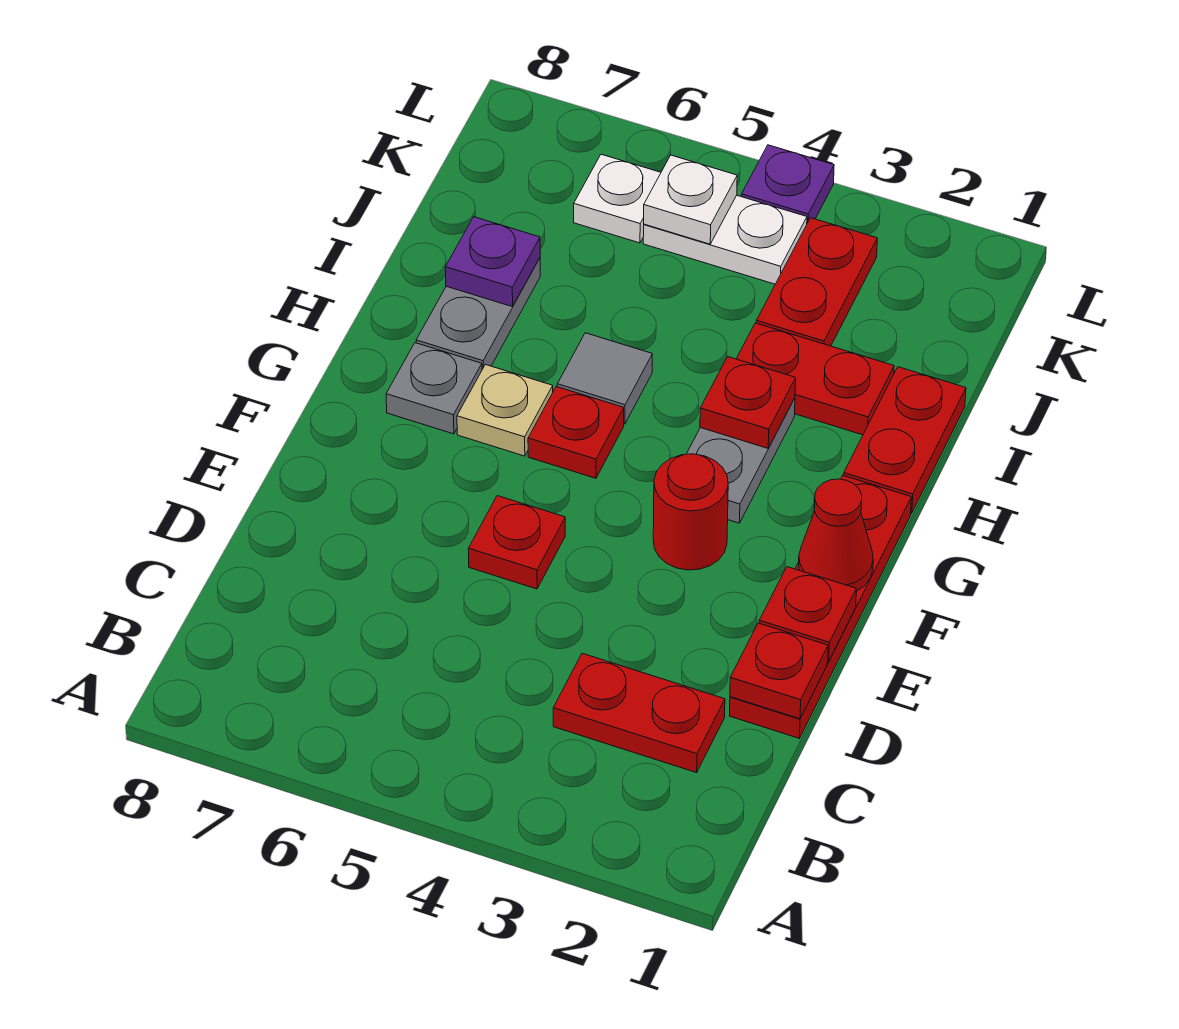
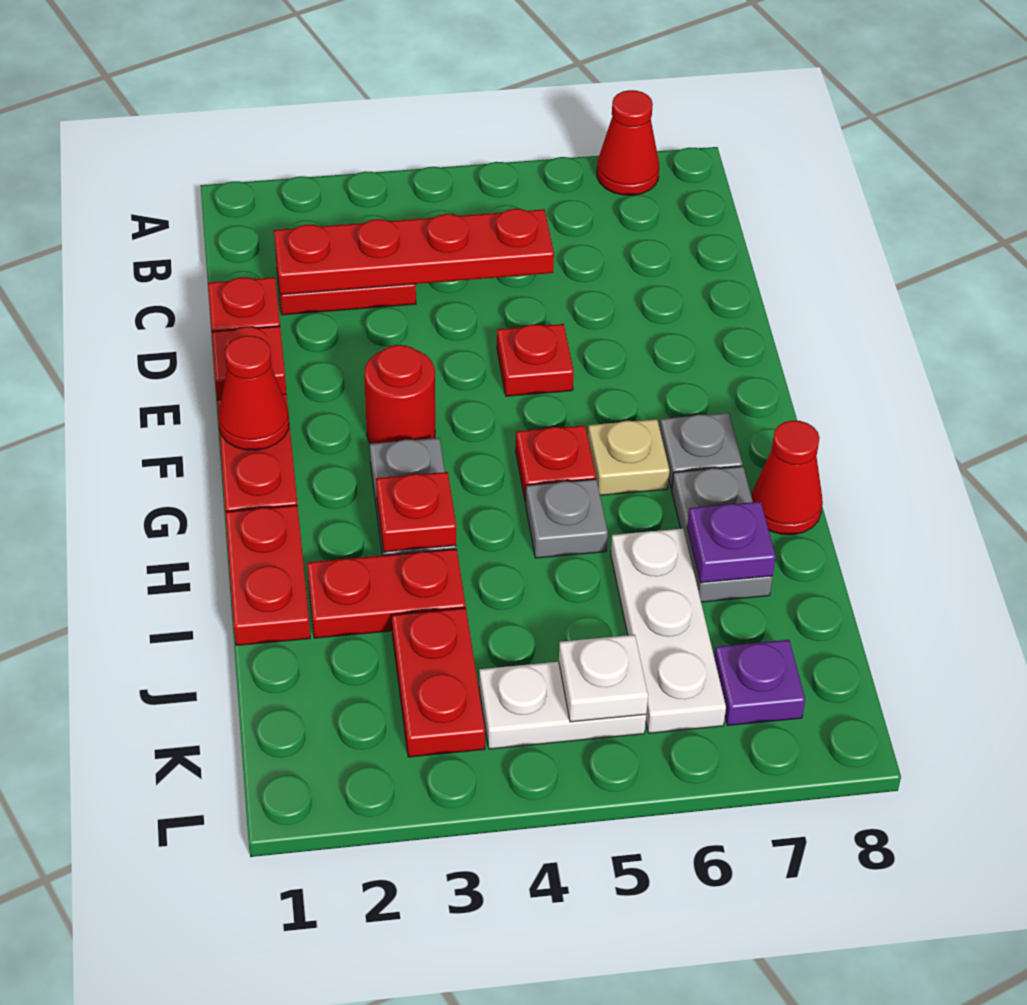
none -> red 1x1 cone [597,90,659,195]
none -> red 1x4 plate [274,209,554,295]
grey 1x1 tile [557,333,652,424] -> grey 1x1 plate [526,479,608,558]
none -> red 1x1 cone [752,421,823,535]
white 1x1 plate [574,154,661,243] -> white 1x3 plate [611,529,726,733]
purple 1x1 plate [741,145,834,223] -> purple 1x1 plate moved to [714,640,805,725]

